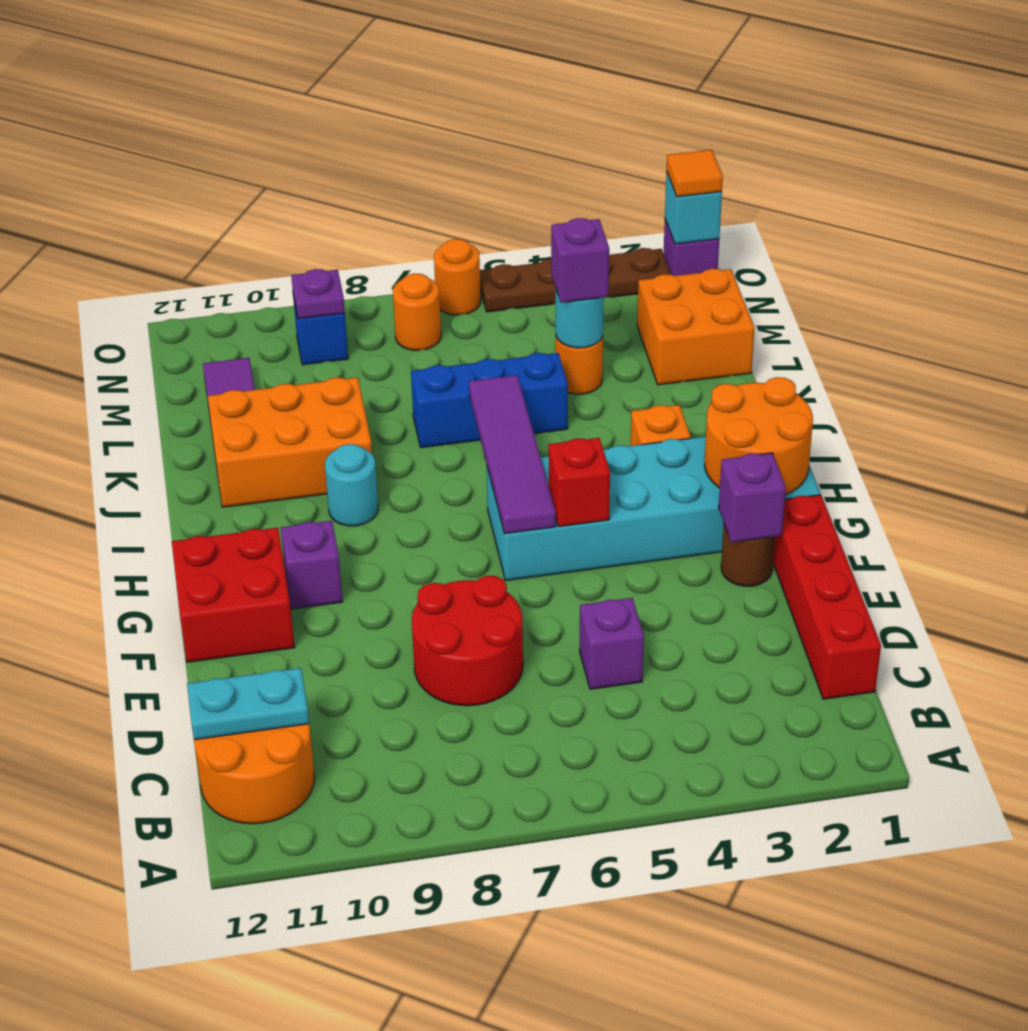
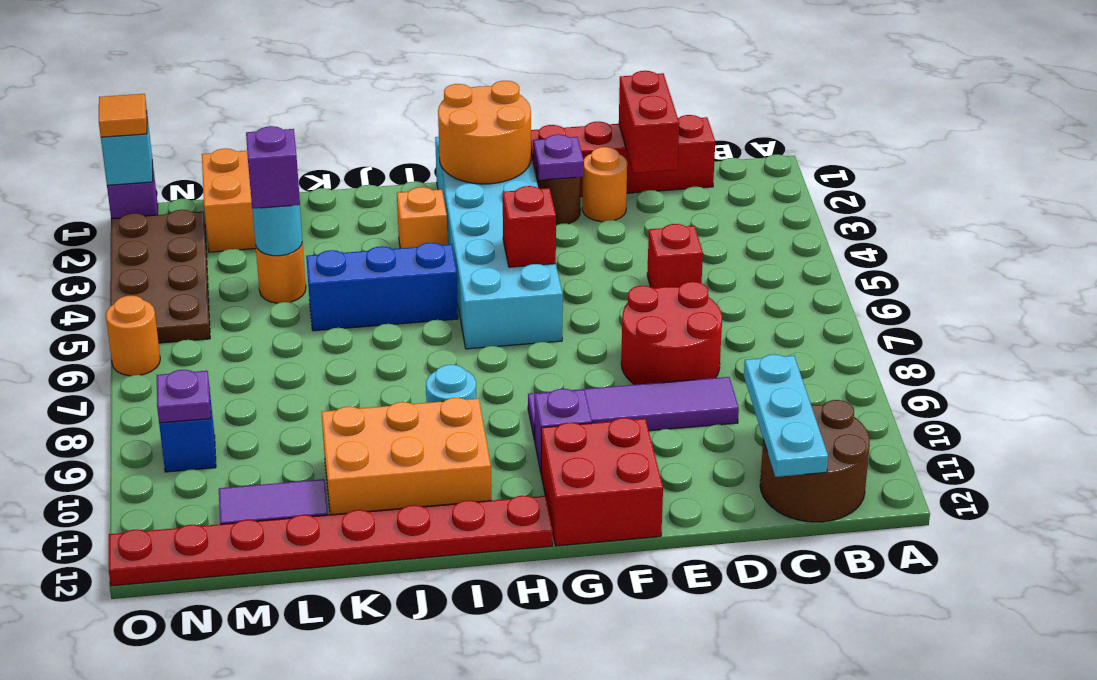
orange 2x2 round brick [194,724,315,824] -> brown 2x2 round brick [760,400,870,522]
cyan 1x2 plate [187,668,309,740] -> cyan 1x3 plate [744,354,828,477]
none -> red 1x2 brick [619,71,679,173]
purple 1x1 brick [580,598,644,689] -> red 1x1 brick [647,224,703,288]
purple 1x1 brick [719,453,786,542] -> purple 1x1 plate [533,134,584,180]
purple 1x4 tile [469,375,556,534] -> purple 1x4 tile moved to [528,377,739,440]
none -> red 1x8 plate [109,496,553,586]
orange 2x3 brick [208,377,372,507] -> orange 2x3 brick turned to [322,398,491,515]
blue 1x3 brick [411,353,568,448] -> blue 1x3 brick turned to [306,243,458,331]
orange 1x1 round brick [393,273,441,350] -> orange 1x1 round brick moved to [582,147,627,222]
brown 1x4 plate [480,248,671,312] -> brown 2x4 plate [110,210,210,343]

